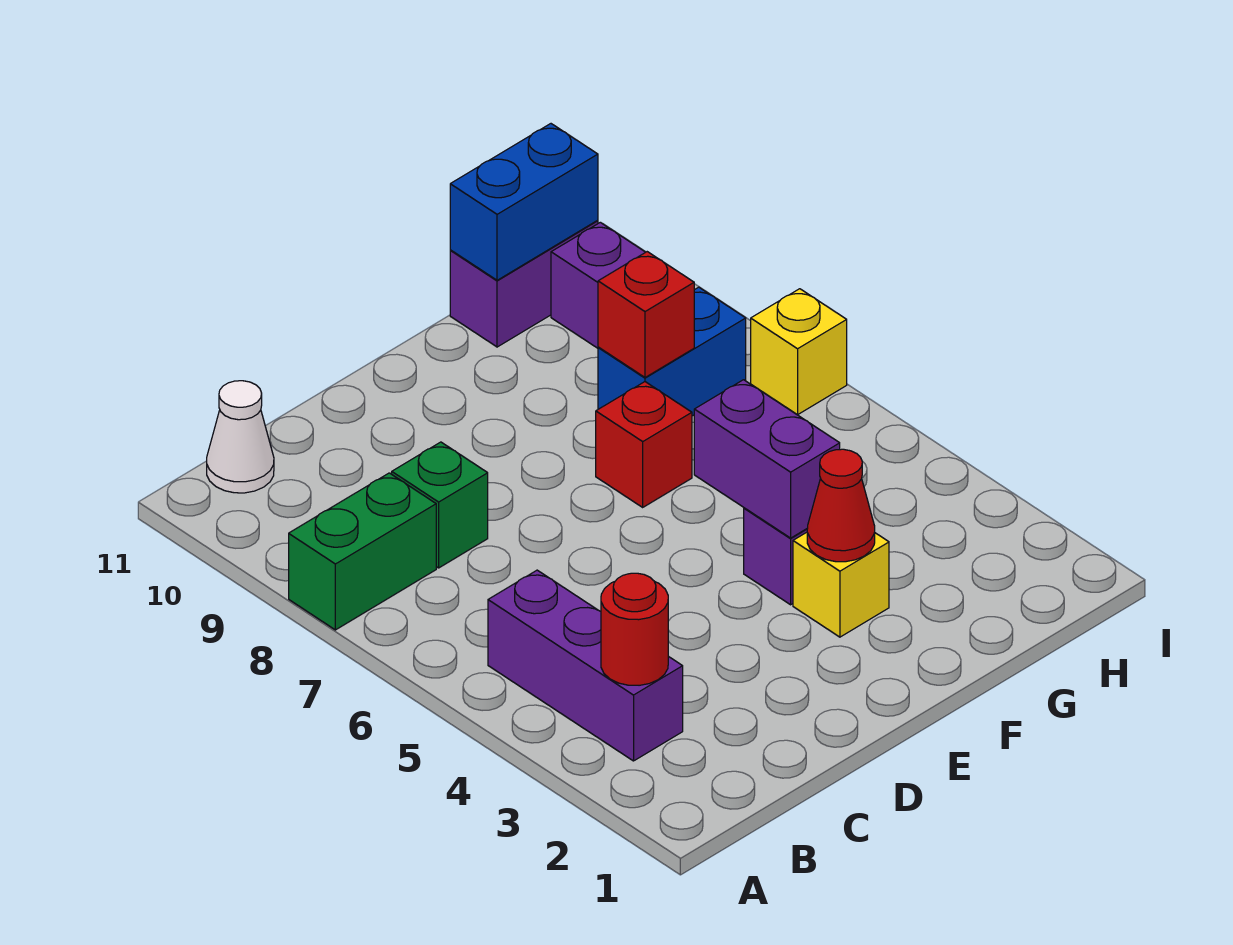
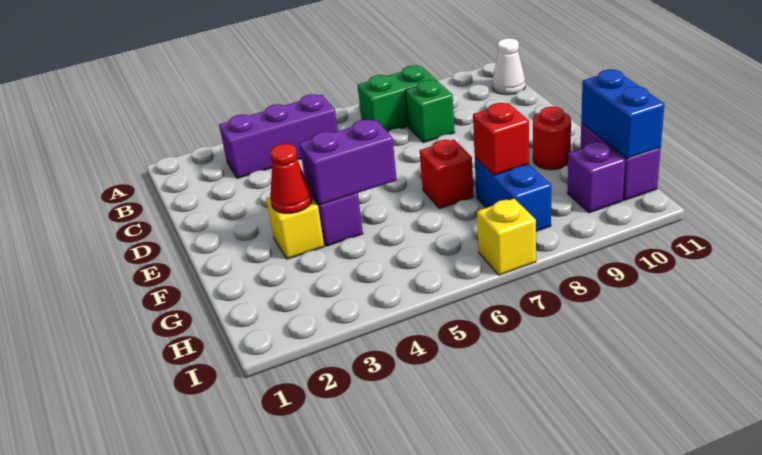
green 1x2 brick [289,473,436,630] -> green 1x2 brick turned to [358,65,436,132]
red 1x1 round brick [601,573,668,685] -> red 1x1 round brick moved to [533,107,571,170]

